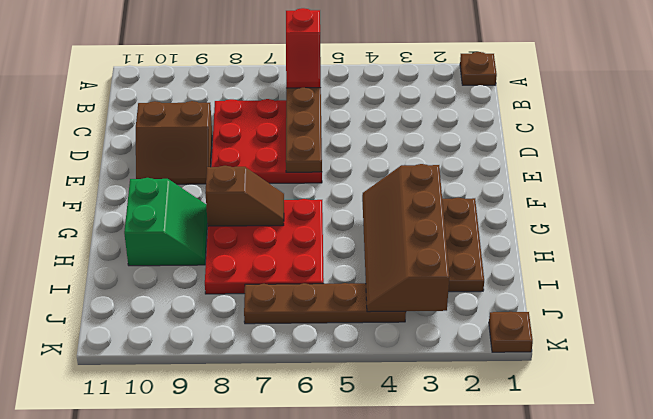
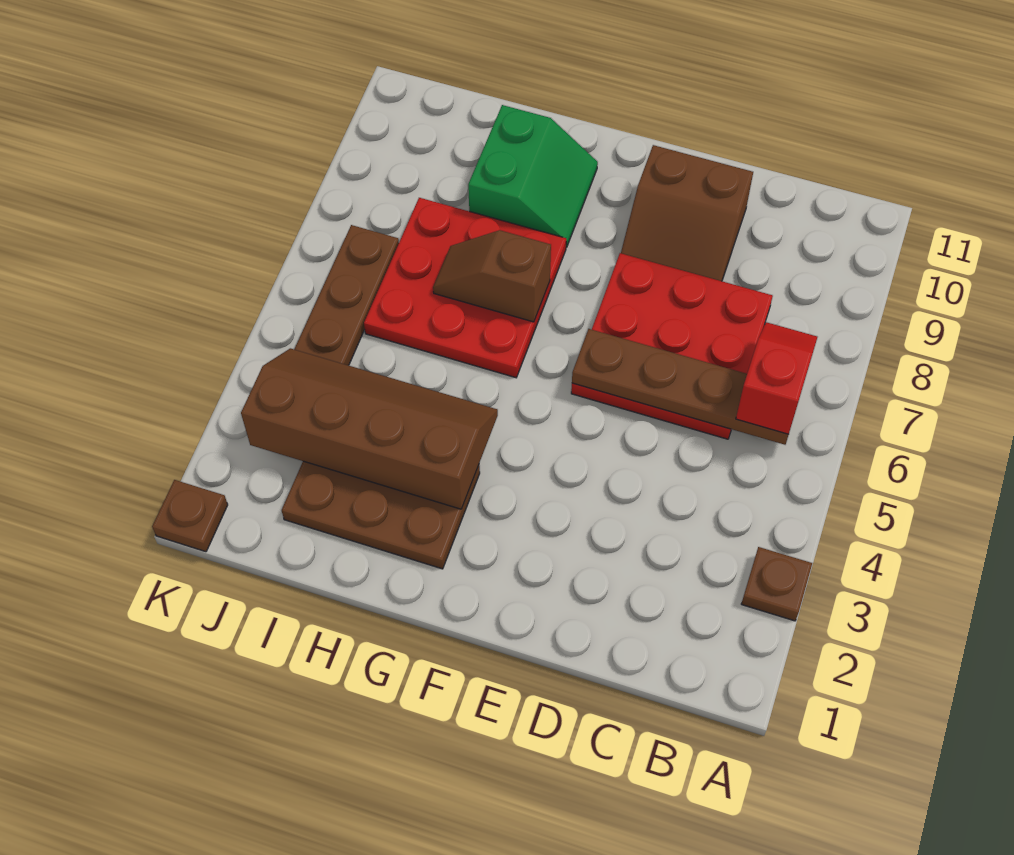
brown 1x1 plate [460,52,497,85] -> brown 1x1 plate moved to [741,547,812,621]
red 1x2 slope [286,8,321,88] -> red 1x2 slope turned to [736,322,817,434]
brown 2x2 slope [136,101,212,184] -> brown 2x2 slope turned to [621,145,753,281]
brown 1x2 slope [205,166,284,226] -> brown 1x2 slope turned to [433,230,551,322]
green 2x2 slope [124,178,208,266] -> green 2x2 slope turned to [468,105,598,248]

